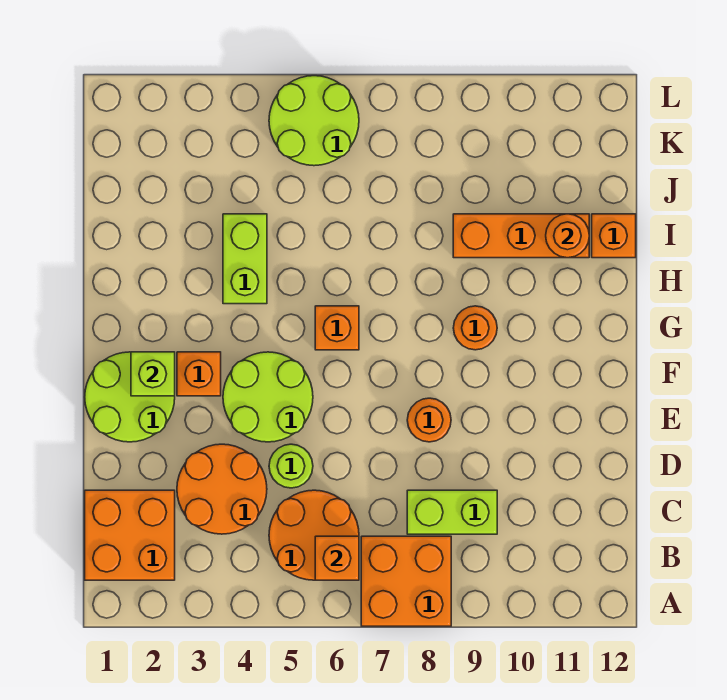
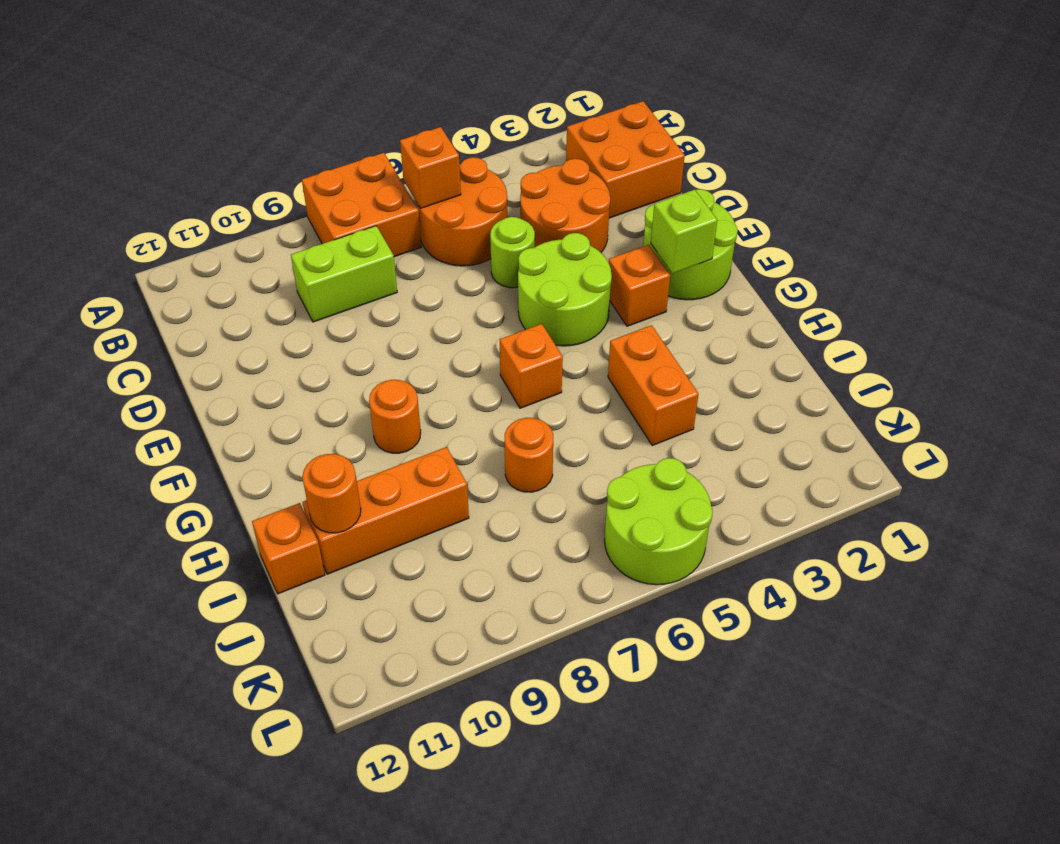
orange 1x1 round brick [407,398,451,442] -> orange 1x1 round brick moved to [505,418,553,492]
lime 1x2 brick [223,214,267,304] -> orange 1x2 brick [608,325,698,446]

